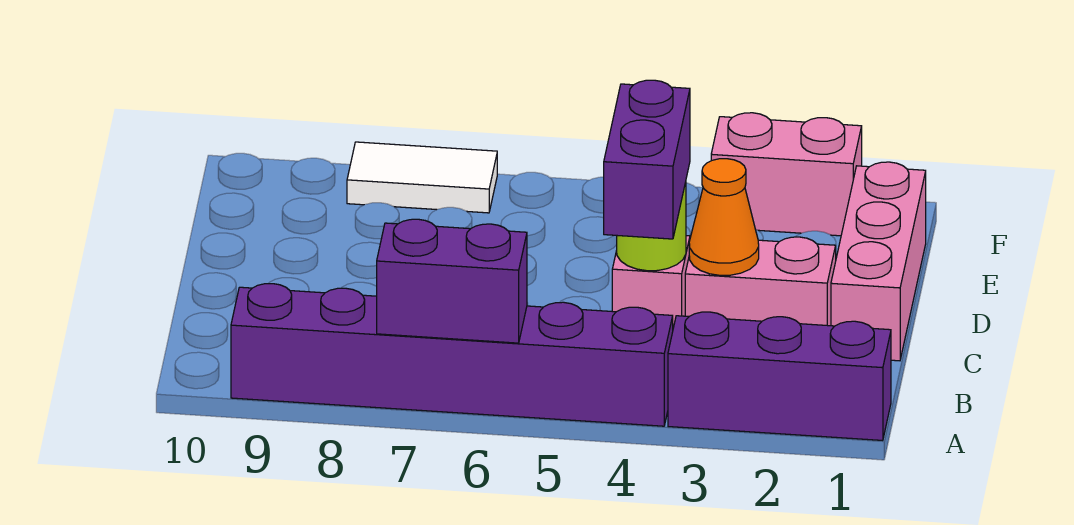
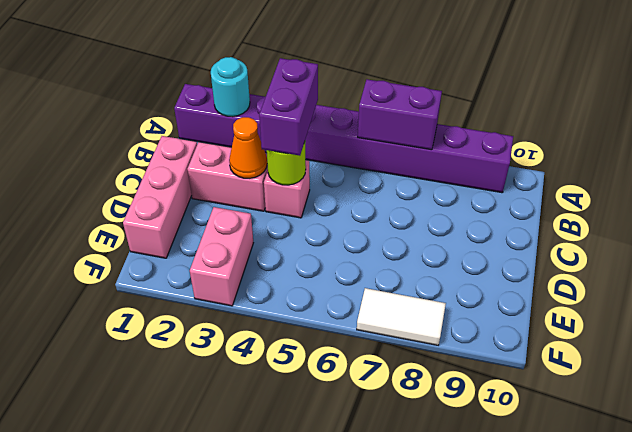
none -> cyan 1x1 round brick [211,57,250,117]
pink 1x2 brick [711,113,862,236] -> pink 1x2 brick turned to [190,207,253,306]

